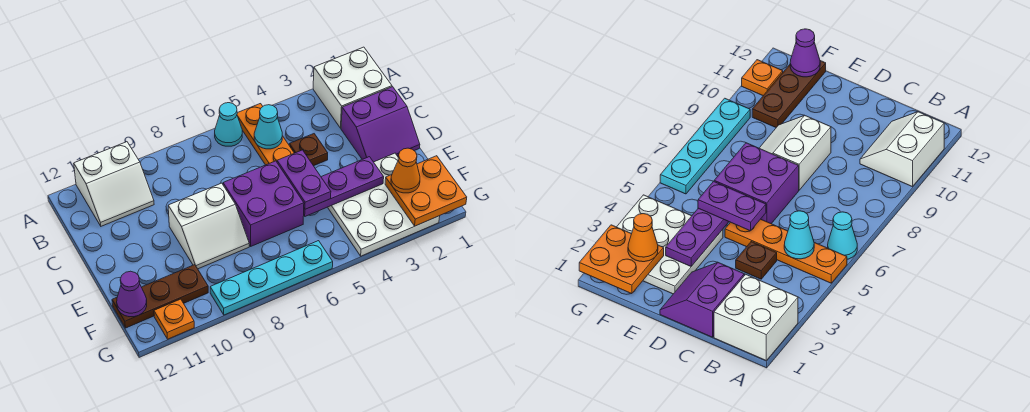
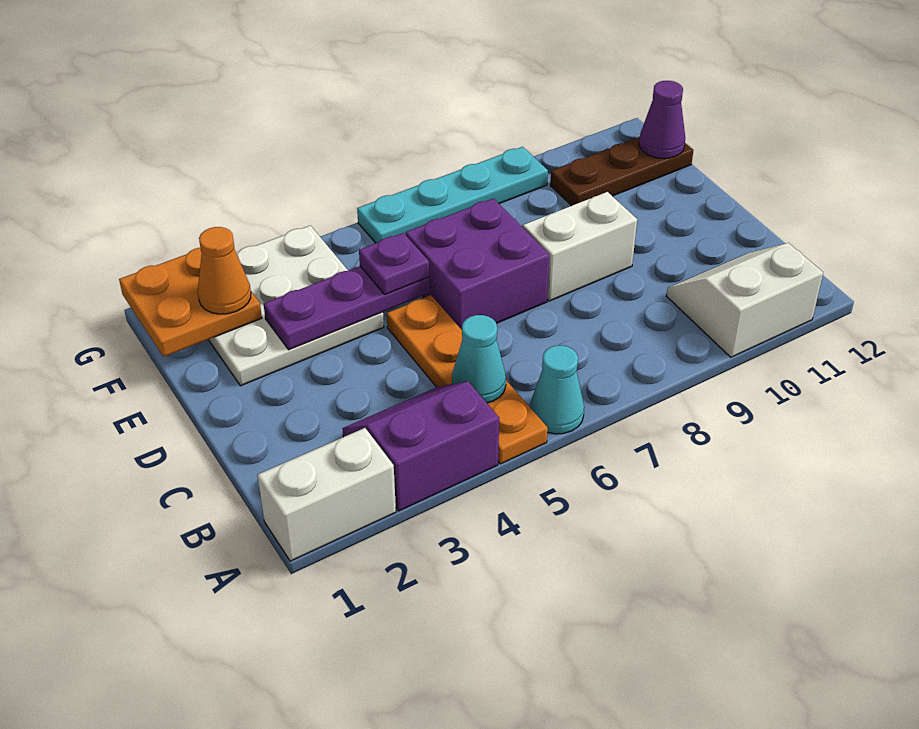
white 2x2 brick [313,47,392,128] -> white 1x2 brick [257,428,396,561]
purple 2x2 slope [341,87,420,162] -> purple 2x2 slope moved to [342,382,499,511]
brown 1x1 plate [289,134,328,166] -> none
purple 1x2 plate [277,150,331,209] -> purple 1x1 plate [359,233,429,294]
orange 1x1 plate [154,299,194,339] -> none

